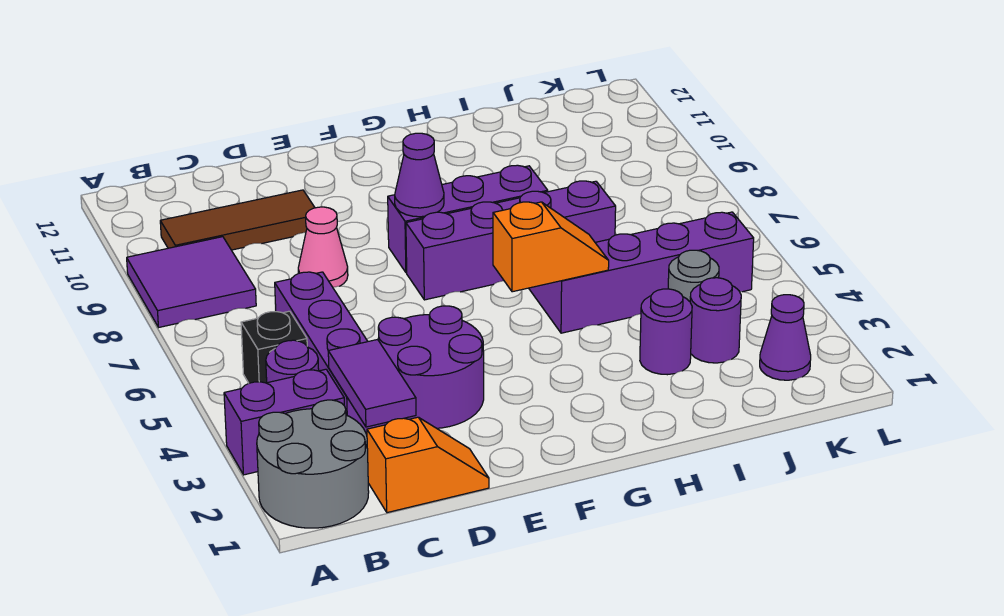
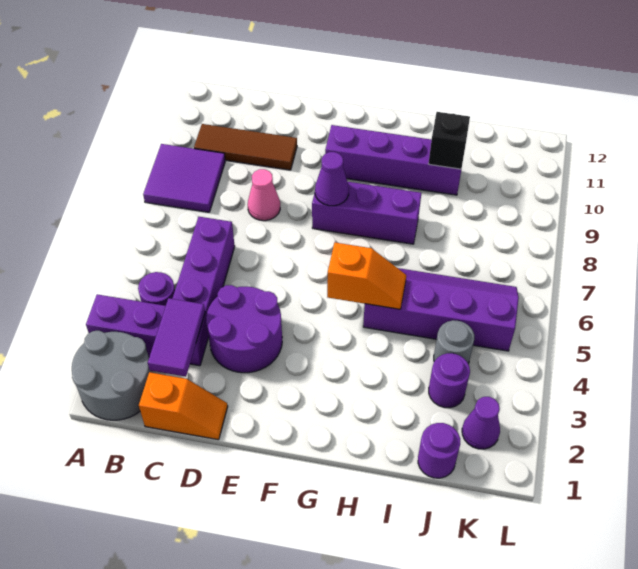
black 1x1 brick [241,311,307,383] -> black 1x1 brick moved to [428,112,470,169]
purple 1x4 brick [406,181,616,300] -> purple 1x4 brick moved to [325,125,461,195]
purple 1x1 round brick [640,289,692,375] -> purple 1x1 round brick moved to [418,423,460,478]

